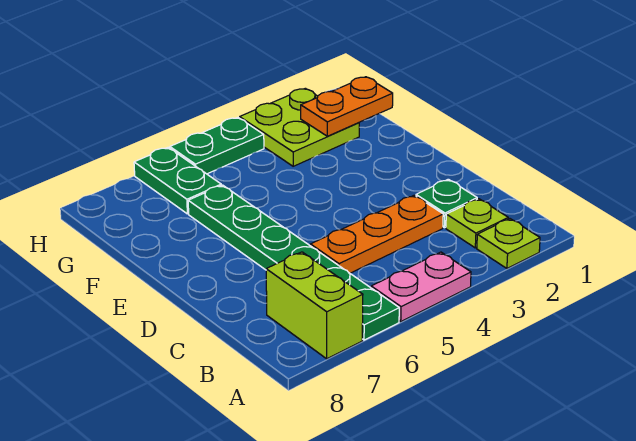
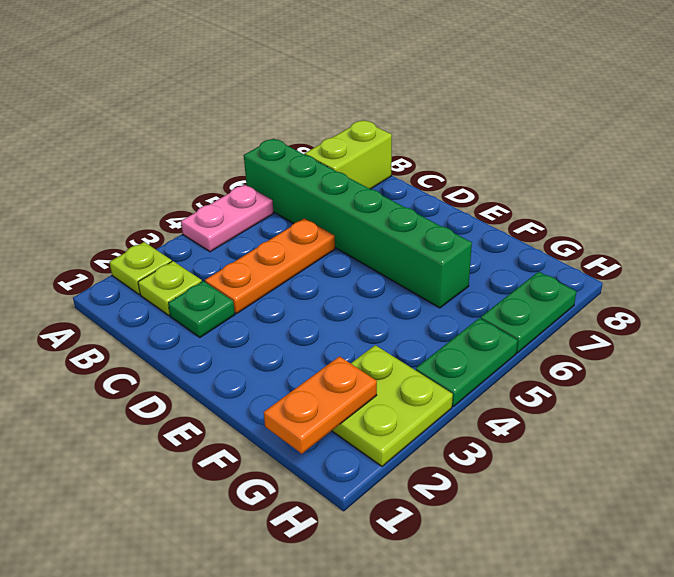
green 1x6 plate [188,185,399,340] -> green 1x6 brick [244,139,472,308]
lime 1x2 brick [266,252,363,359] -> lime 1x2 brick turned to [305,120,392,189]
green 1x2 plate [134,148,221,214] -> green 1x2 plate turned to [481,272,576,353]

